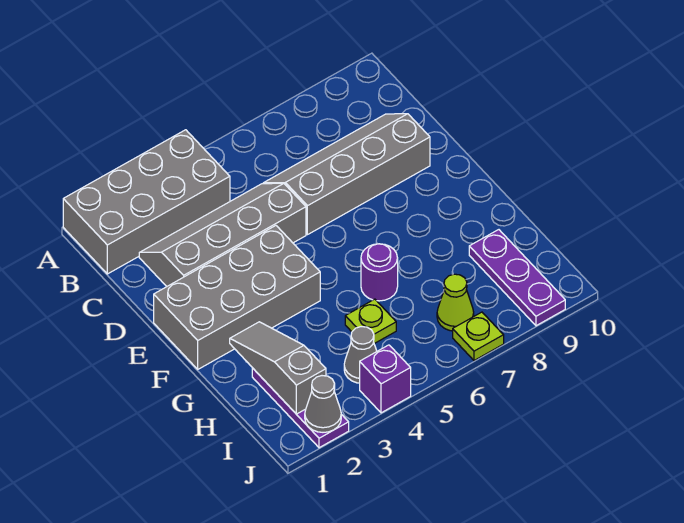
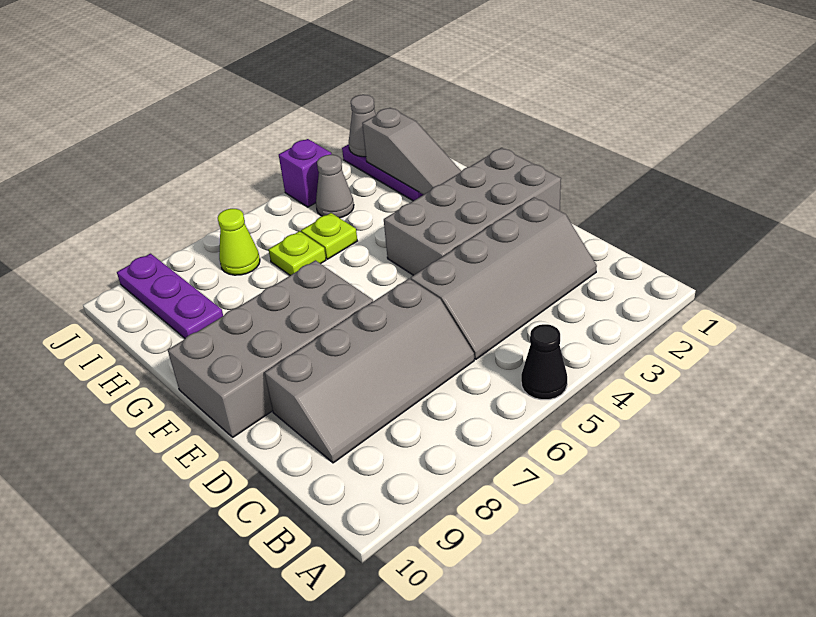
grey 2x4 brick [63,130,230,274] -> grey 2x4 brick moved to [168,260,373,437]
none -> black 1x1 cone [521,324,567,400]
purple 1x1 round brick [361,244,398,301] -> none
lime 1x1 plate [453,312,504,361] -> lime 1x1 plate moved to [268,231,326,275]

